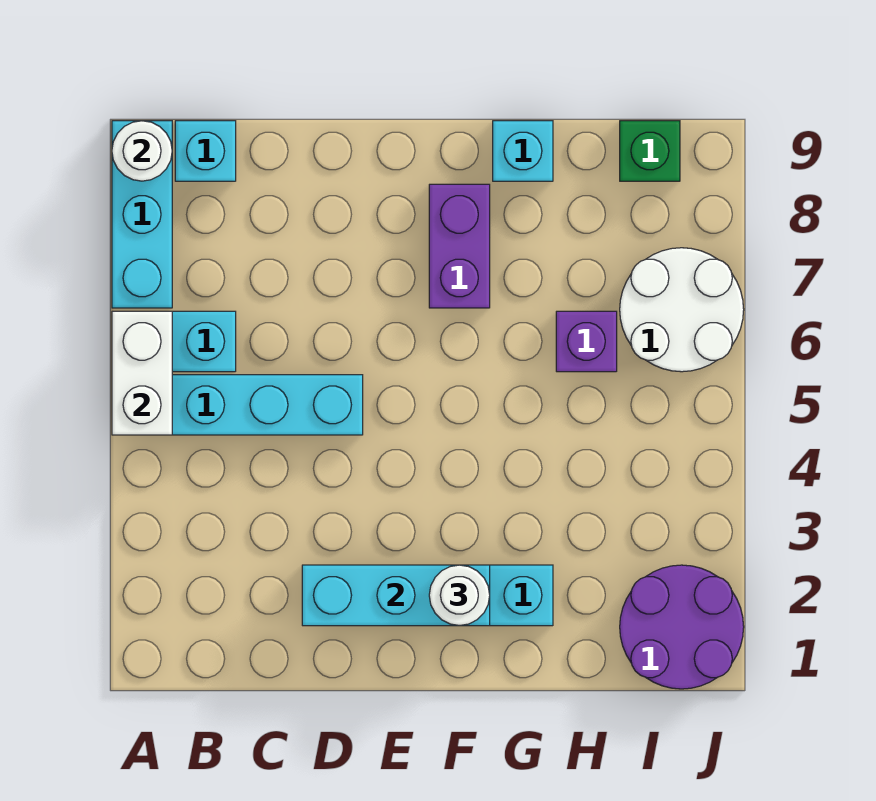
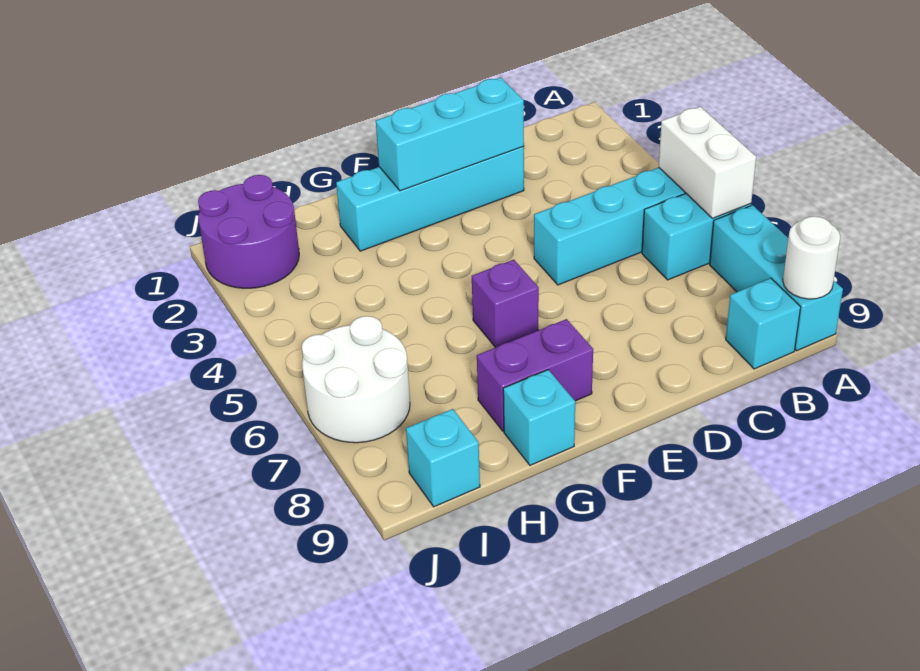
white 1x1 round brick [429,565,490,626] -> none
purple 1x2 brick [429,184,490,308] -> purple 1x2 brick turned to [477,319,593,431]
purple 1x1 brick [556,311,617,372] -> purple 1x1 brick moved to [472,260,539,348]
green 1x1 brick [620,121,680,181] -> cyan 1x1 brick [406,409,480,507]

